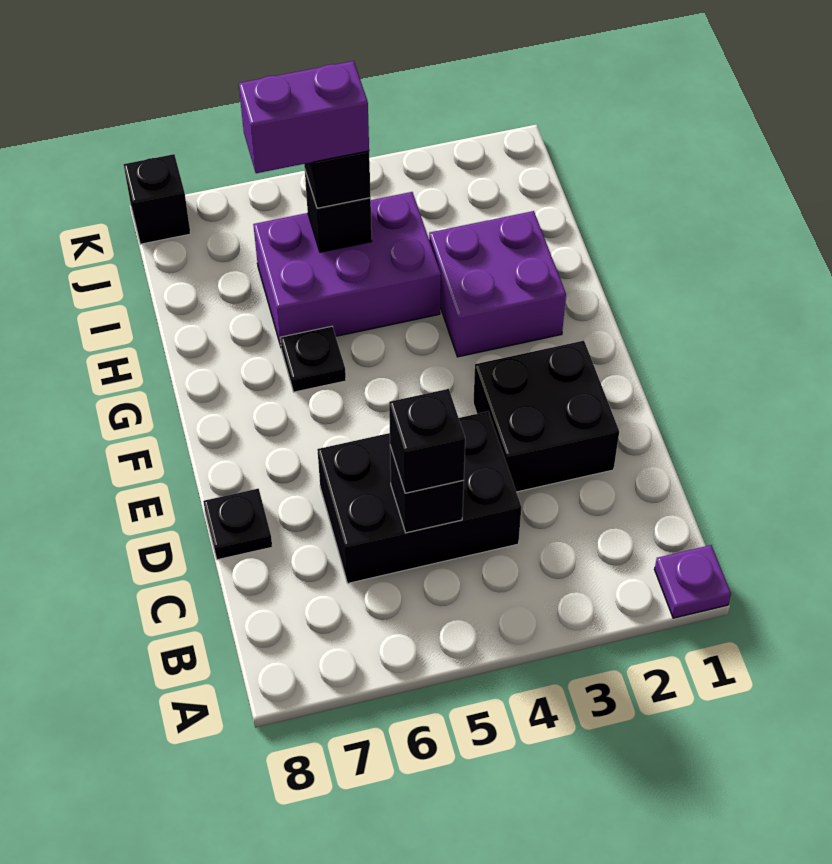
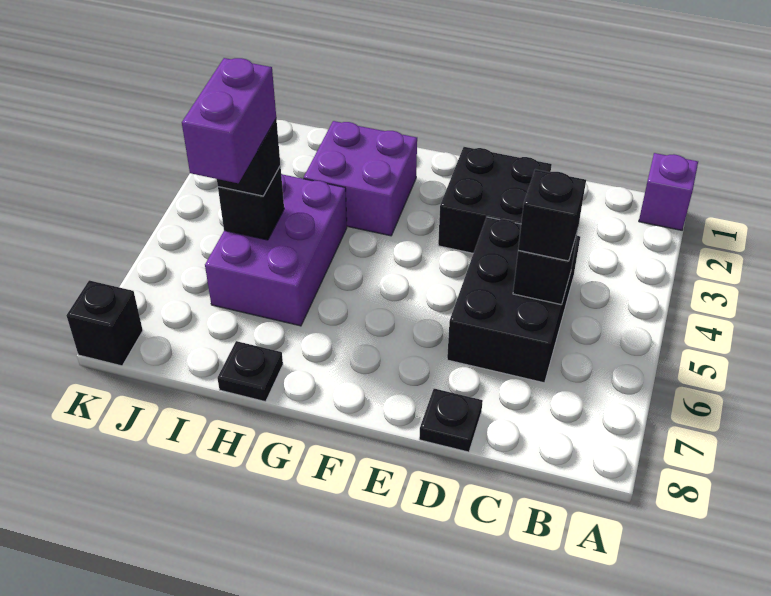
purple 1x1 plate [655,545,731,618] -> purple 1x1 brick [639,153,698,230]
black 1x1 plate [280,326,346,392] -> black 1x1 plate moved to [217,341,283,402]

